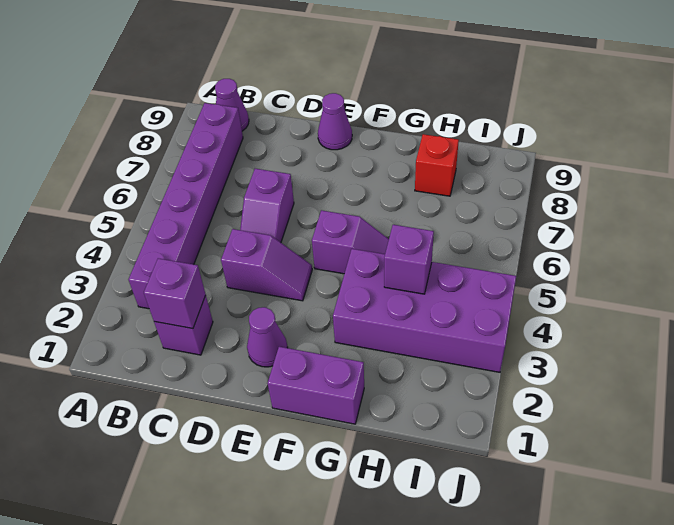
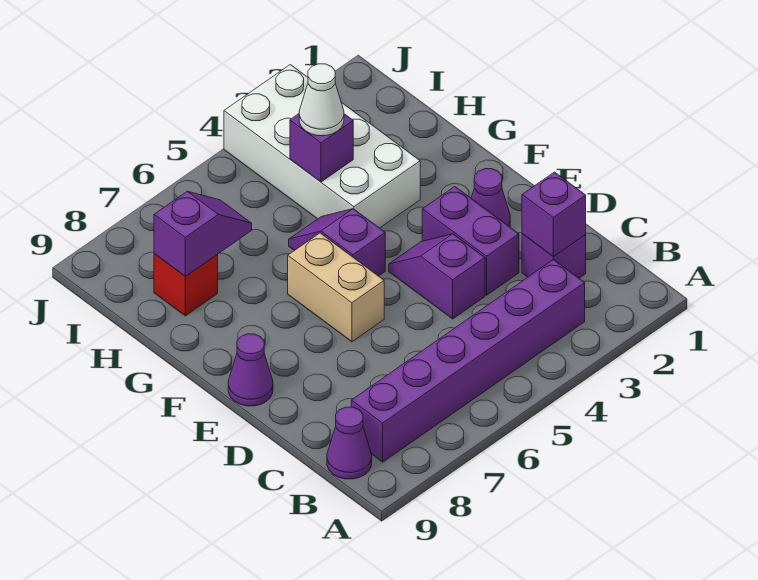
purple 1x2 slope [240,169,294,242] -> purple 1x2 slope moved to [154,191,252,276]
none -> tan 1x2 brick [288,233,384,342]
purple 1x2 brick [268,347,364,424] -> purple 1x2 brick moved to [422,186,519,295]
purple 2x4 brick [333,249,516,372] -> white 2x4 brick [224,65,420,228]
none -> white 1x1 cone [299,64,344,136]

